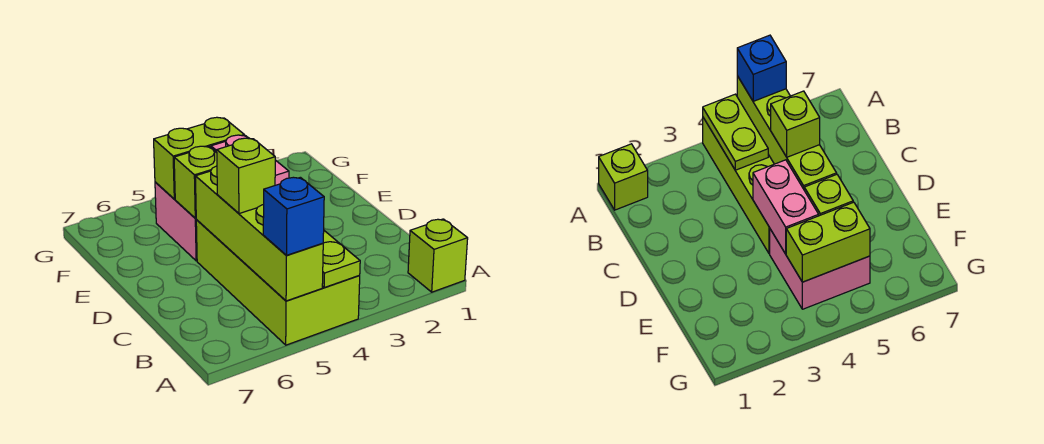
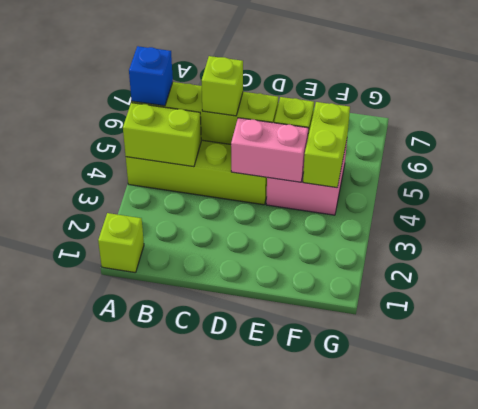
lime 1x2 plate [322,231,360,287] -> lime 1x2 brick [123,103,201,167]

